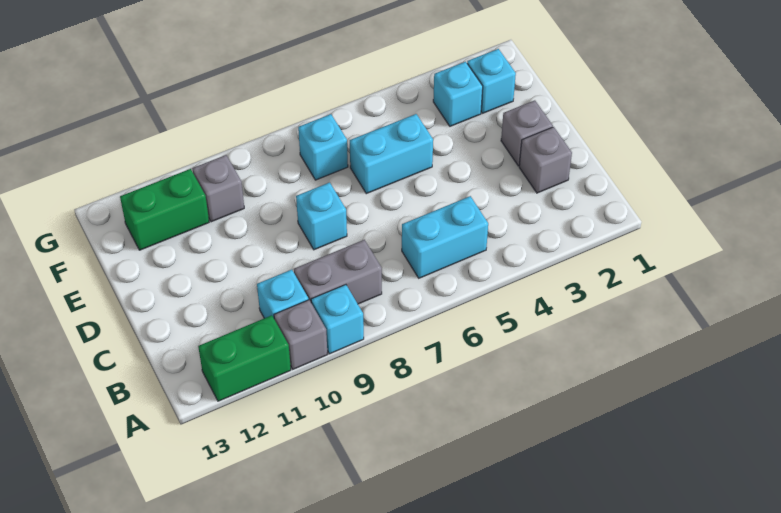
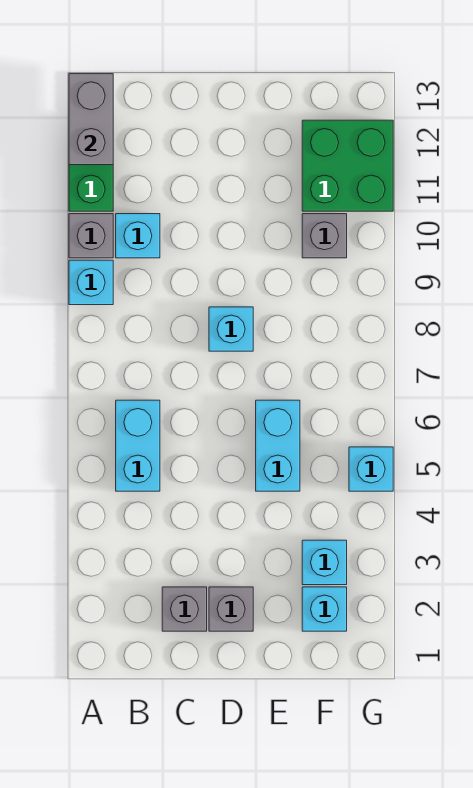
grey 1x2 brick [294,240,382,304] -> grey 1x2 brick moved to [69,74,113,165]
cyan 1x1 brick [298,114,348,180] -> cyan 1x1 brick moved to [349,447,393,491]
green 1x2 brick [120,169,209,250] -> green 2x2 brick [302,120,393,211]

